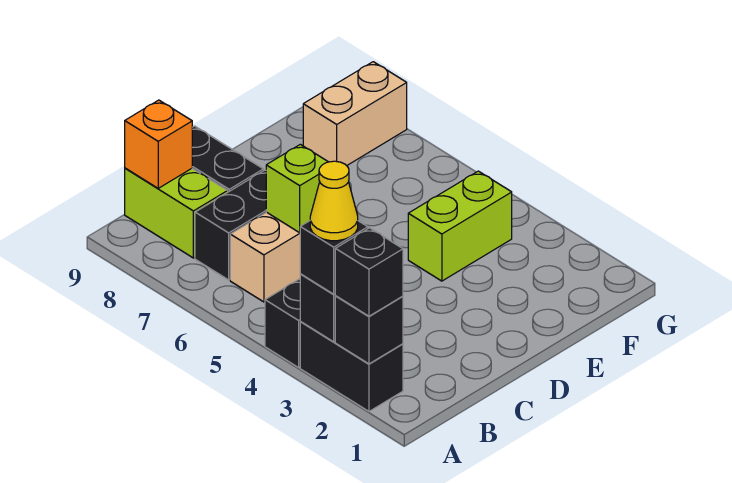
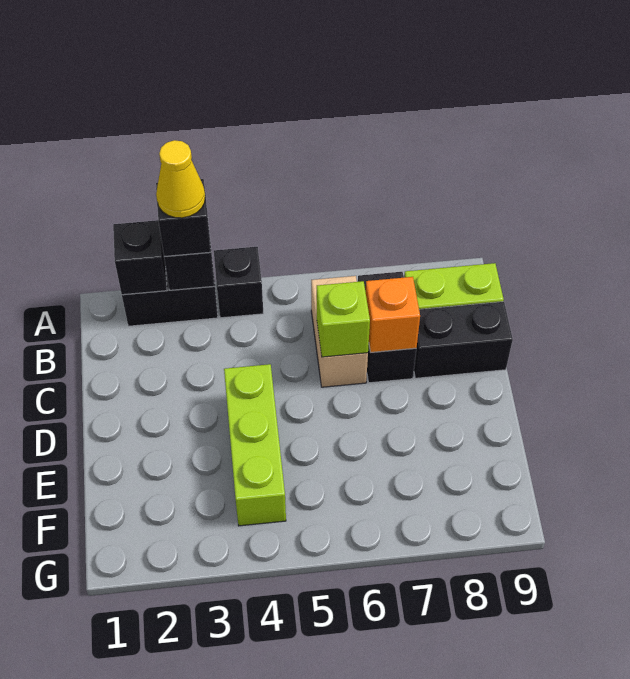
black 1x1 brick [335,228,403,316] -> none
orange 1x1 brick [125,100,192,188] -> orange 1x1 brick moved to [366,277,420,353]
lime 1x2 brick [408,171,512,281] -> lime 1x3 brick [224,364,286,526]
tan 1x2 brick [303,62,407,166] -> none

